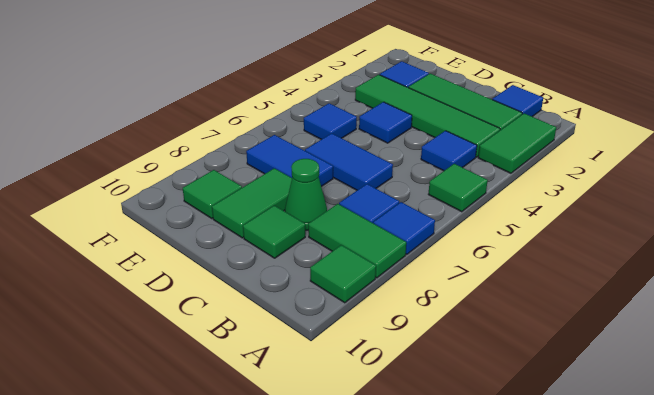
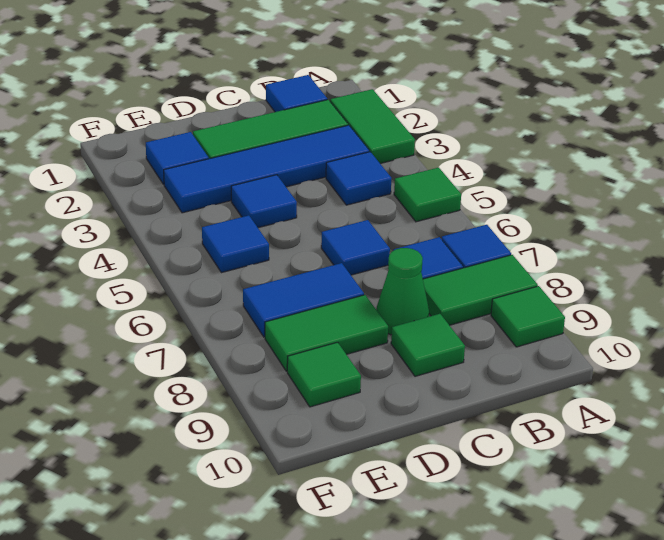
green 1x4 tile [355,75,500,157] -> blue 1x4 tile [164,125,369,213]
blue 1x2 tile [305,133,393,190] -> blue 1x1 tile [321,220,390,275]
green 1x2 tile [212,168,292,238] -> green 1x2 tile turned to [265,295,388,371]

